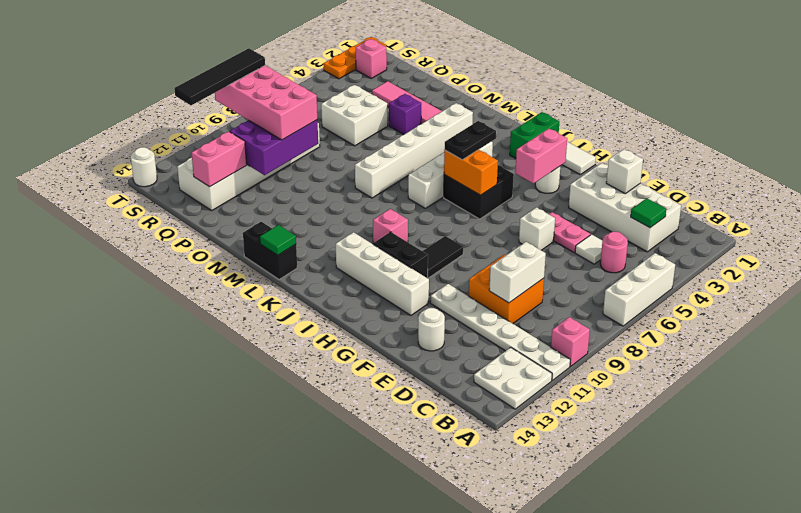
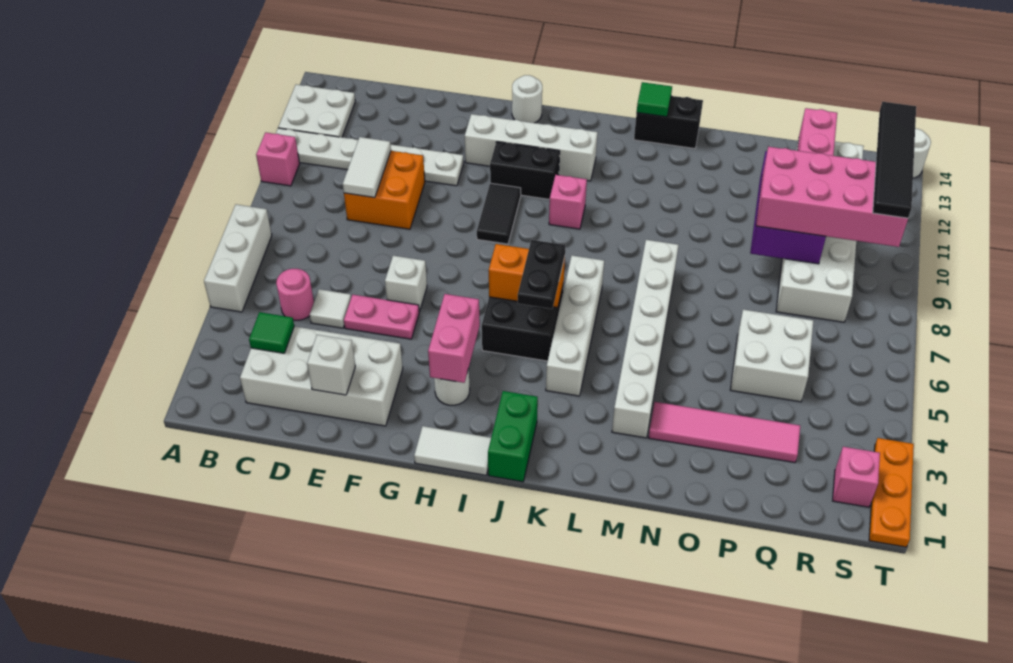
white 1x2 brick [489,242,546,303] -> white 1x2 tile [343,137,391,198]
white 1x1 round brick [418,308,445,351] -> white 1x1 round brick moved to [512,75,542,123]
purple 1x1 brick [389,94,421,134] -> none

